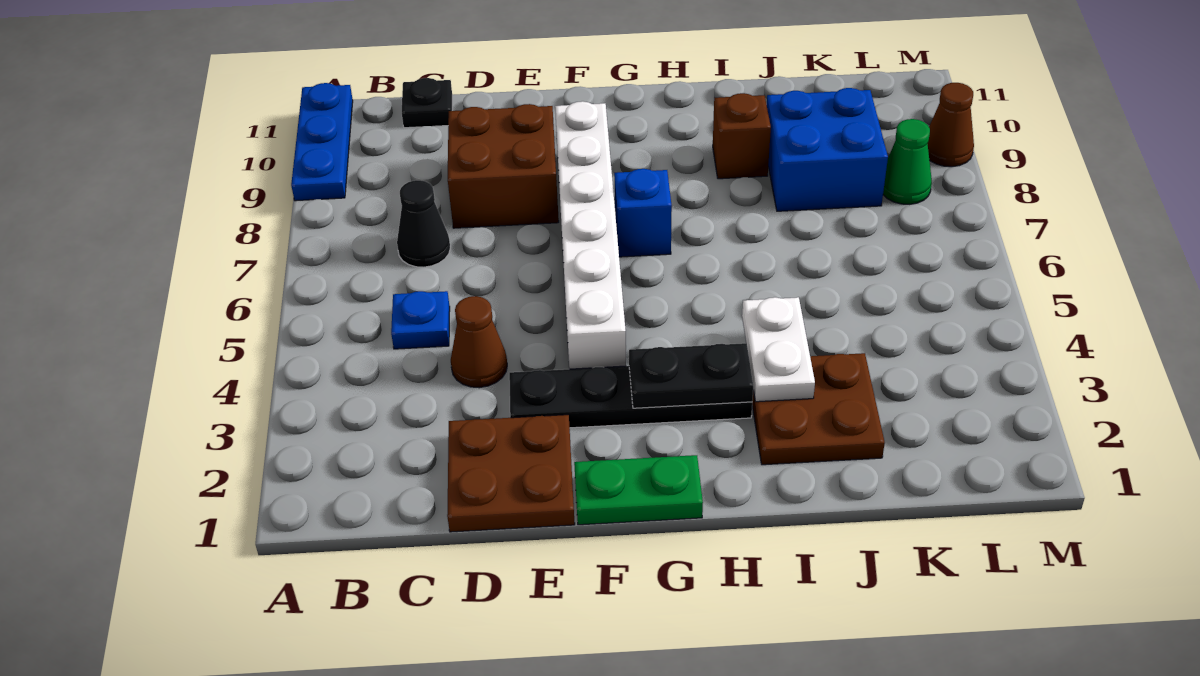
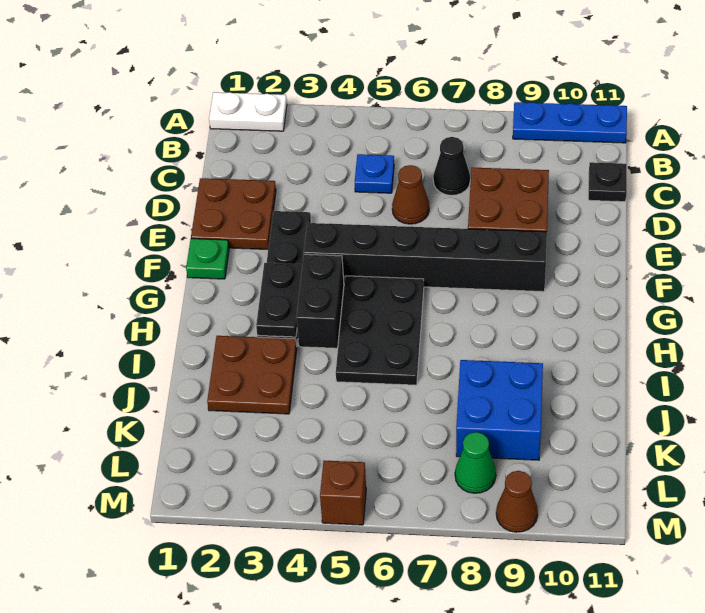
brown 1x1 cone [451,296,507,388] -> brown 1x1 cone moved to [392,165,429,224]
green 1x2 plate [574,455,703,525] -> green 1x1 plate [186,239,229,279]
white 1x6 brick [555,101,626,369] -> black 1x6 brick [304,223,547,292]
none -> black 1x2 brick [296,254,344,348]
none -> black 2x3 plate [336,276,424,385]
blue 1x1 brick [614,169,672,257] -> none
white 1x2 plate [742,297,815,402] -> white 1x2 plate moved to [209,92,287,131]
brown 1x1 brick [713,93,771,179] -> brown 1x1 brick moved to [320,461,366,525]

